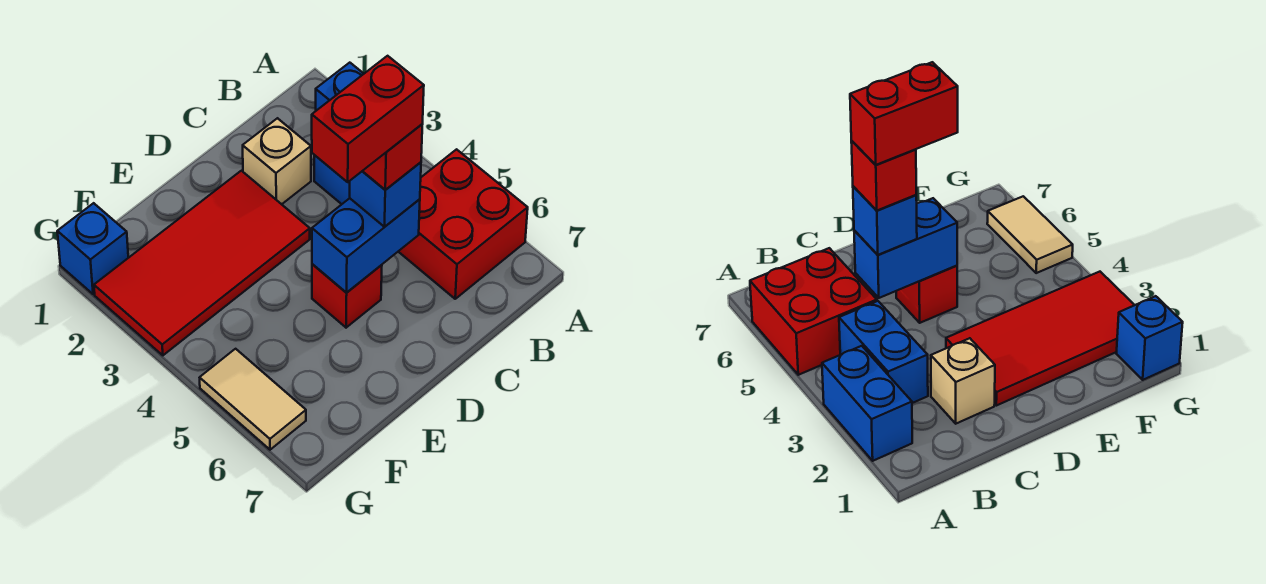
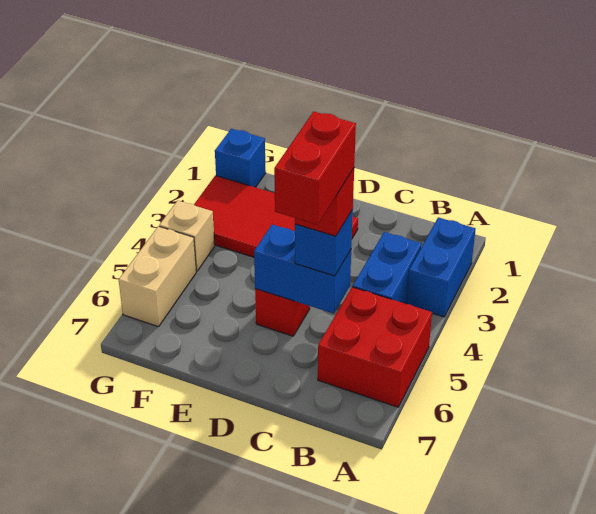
tan 1x1 brick [243,118,311,204] -> tan 1x1 brick moved to [159,201,215,271]
red 1x2 brick [312,56,424,182] -> red 1x2 brick turned to [274,111,356,225]
tan 1x2 tile [200,349,306,450] -> tan 1x2 brick [119,226,196,327]

